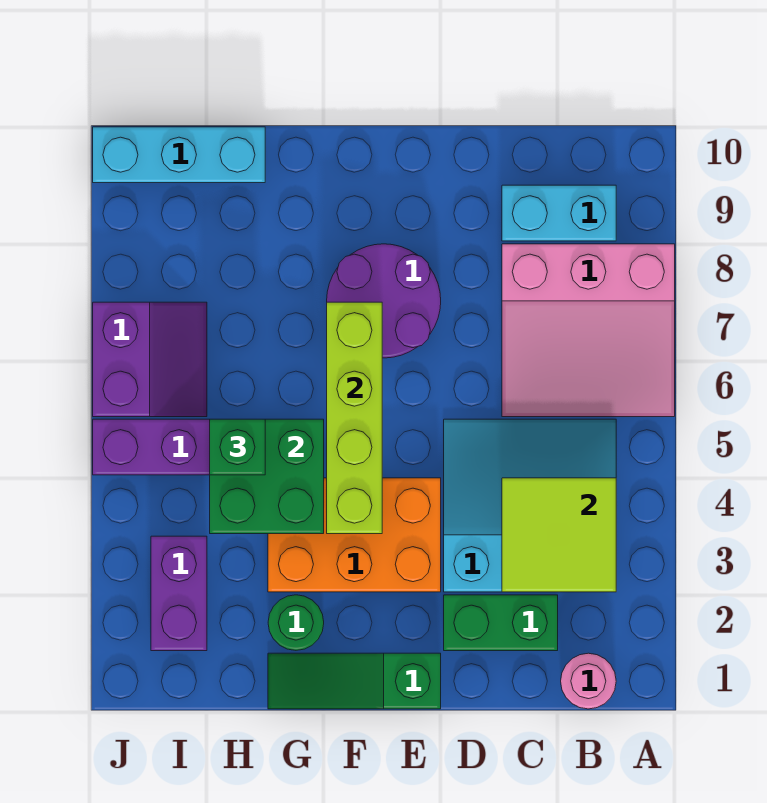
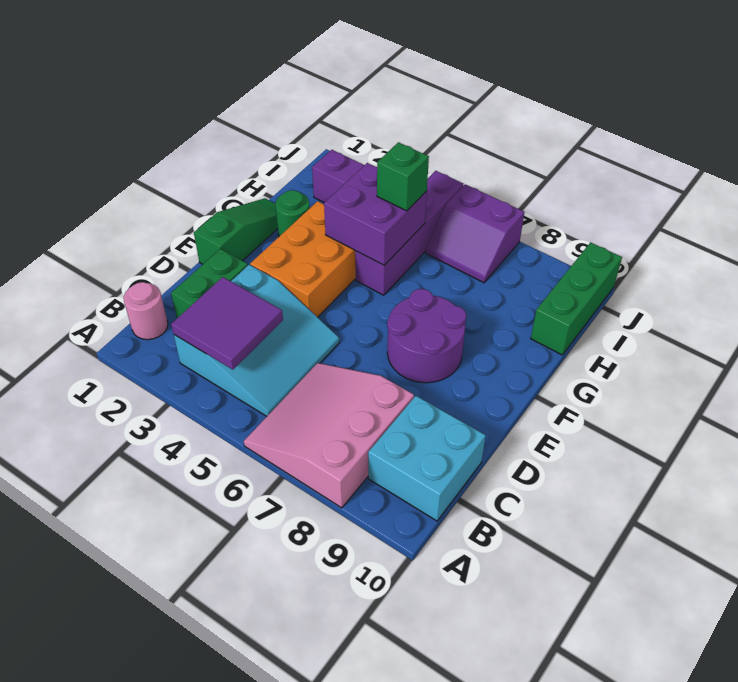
lime 2x2 tile [502,478,616,592] -> purple 2x2 tile [171,277,283,370]
cyan 1x2 brick [502,185,616,241] -> cyan 2x2 brick [368,396,486,521]
lime 1x4 brick [327,302,382,534] -> none
green 2x2 brick [210,419,324,534] -> purple 2x2 brick [324,163,427,265]
cyan 1x3 brick [93,127,265,183] -> green 1x3 brick [531,243,622,355]

